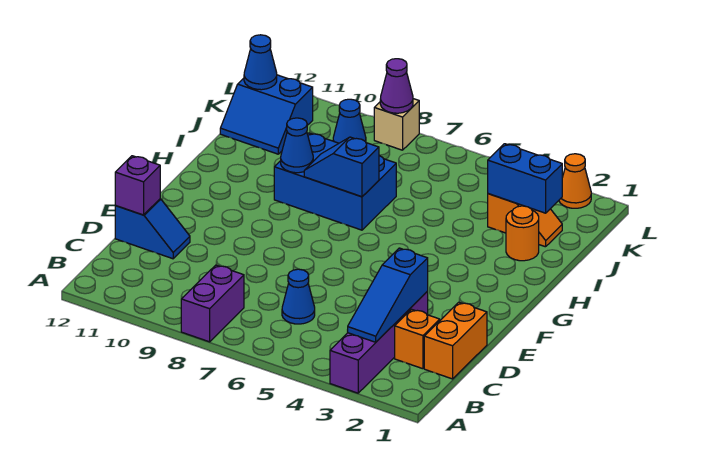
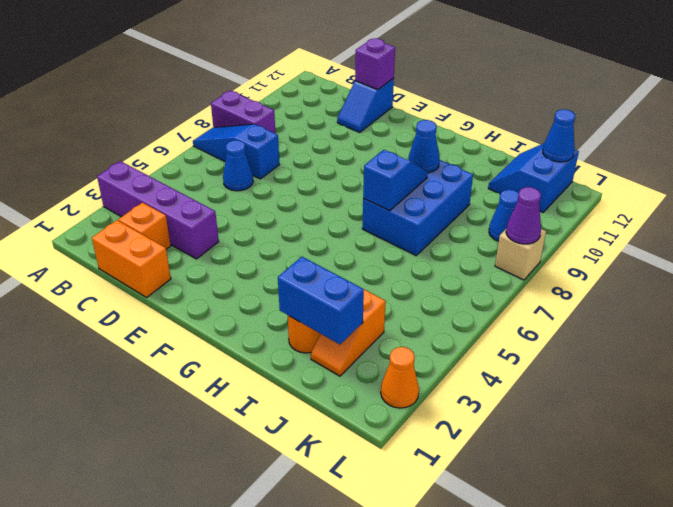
blue 1x3 slope [348,248,428,342] -> blue 1x3 slope moved to [193,124,280,179]
blue 1x2 brick [488,144,562,213] -> blue 1x2 brick turned to [278,257,364,344]

